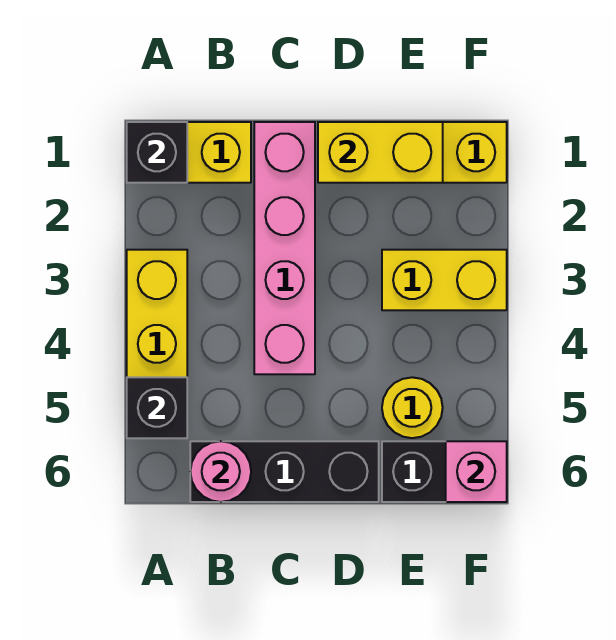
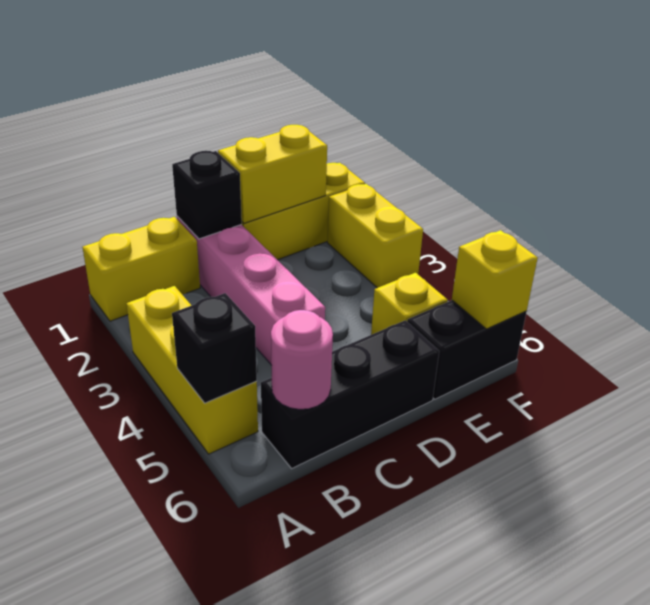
black 1x1 brick [127,122,187,183] -> black 1x1 brick moved to [172,151,242,239]
yellow 1x2 brick [382,250,507,310] -> yellow 1x2 brick turned to [327,184,423,288]
yellow 1x1 round brick [382,377,443,438] -> yellow 1x1 brick [371,273,448,335]
pink 1x1 brick [446,441,507,502] -> yellow 1x1 brick [452,230,538,329]

